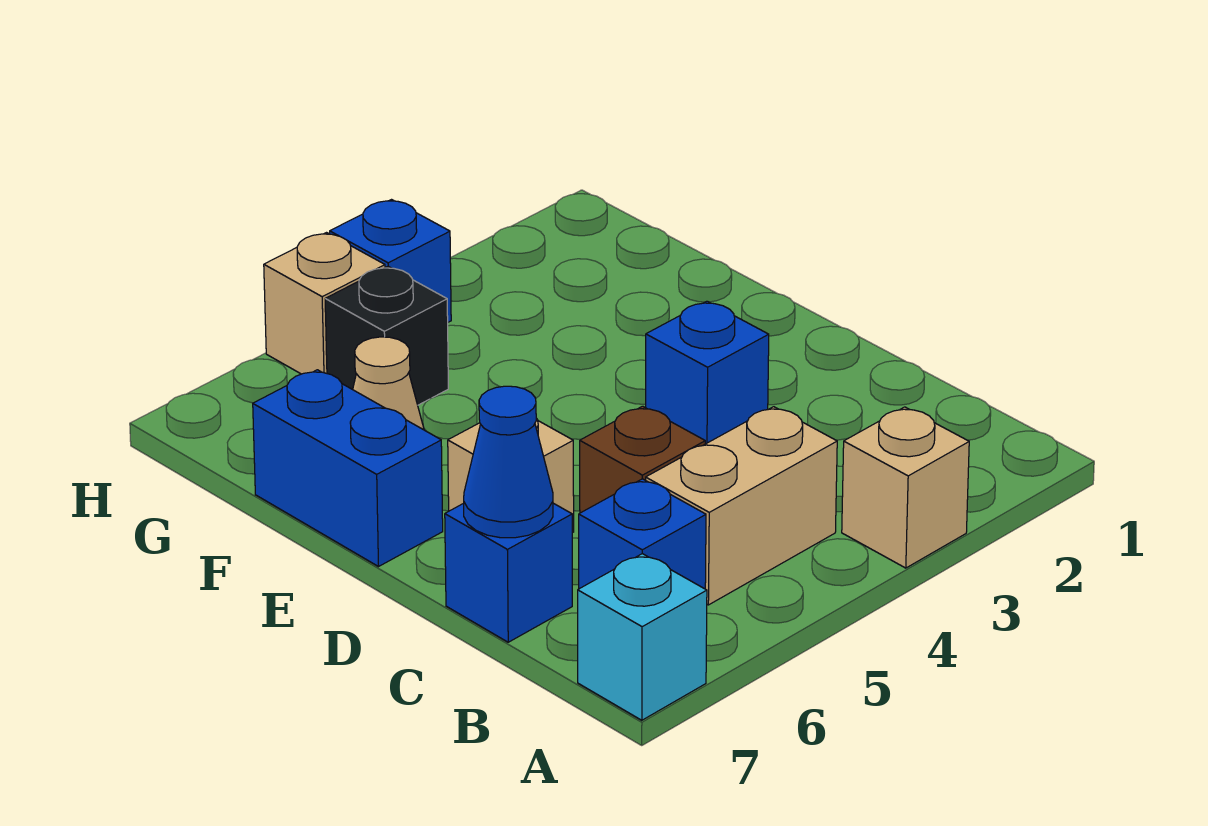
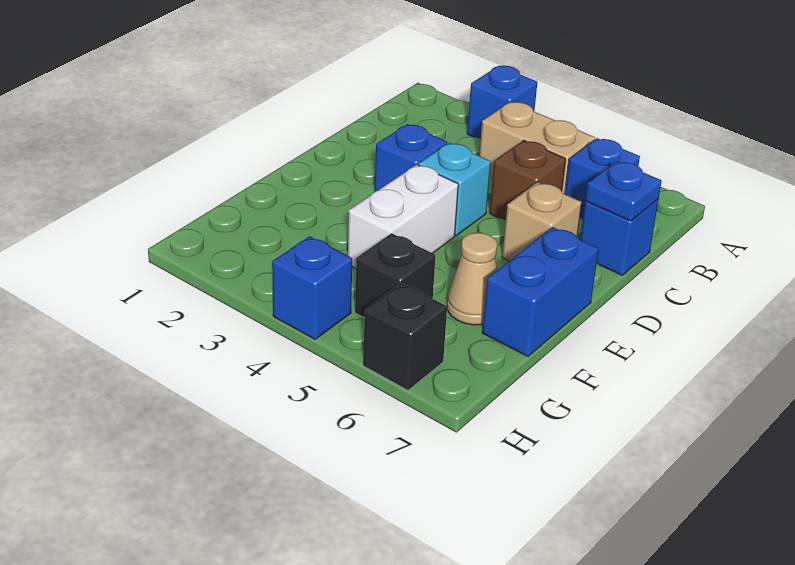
tan 1x1 brick [842,407,969,568] -> blue 1x1 brick [467,66,537,139]
cyan 1x1 brick [578,554,707,720] -> cyan 1x1 brick moved to [418,143,491,236]
blue 1x1 cone [464,386,553,538] -> blue 1x1 plate [585,161,662,221]
none -> white 1x2 brick [348,165,458,268]
tan 1x1 brick [264,233,385,374] -> none
none -> black 1x1 brick [363,283,447,390]

